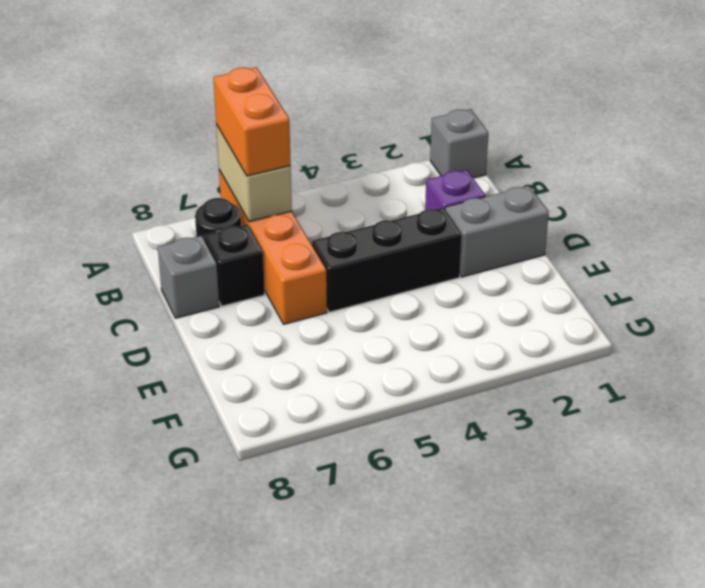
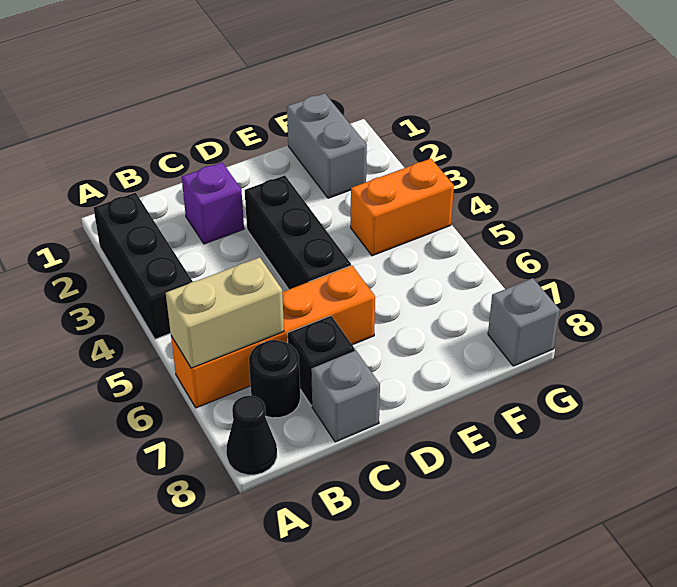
grey 1x1 brick [430,109,488,178] -> grey 1x1 brick moved to [488,278,560,366]
none -> black 1x3 brick [93,193,193,339]
orange 1x2 brick [213,67,291,176] -> orange 1x2 brick moved to [351,159,454,256]
none -> black 1x1 cone [226,396,277,475]
grey 1x2 brick [445,186,549,277] -> grey 1x2 brick moved to [287,93,367,198]

